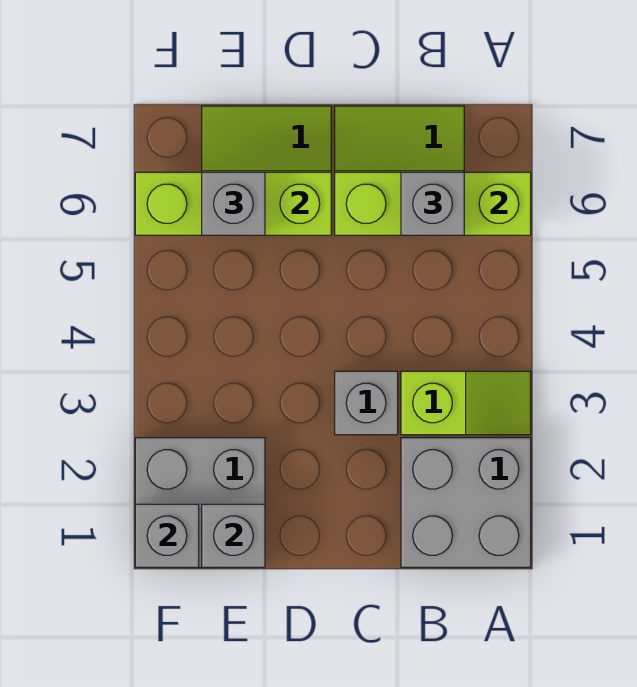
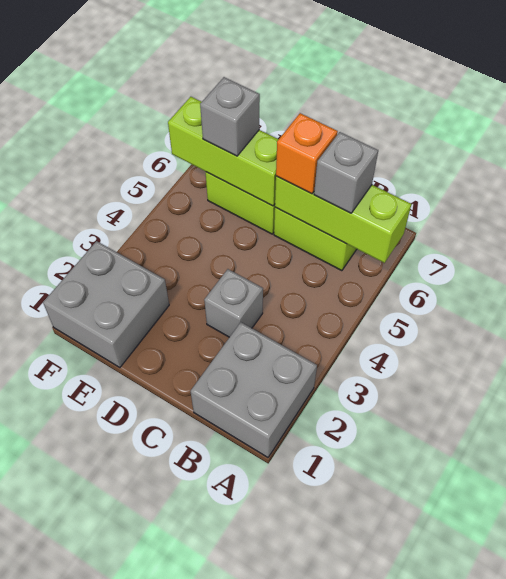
lime 1x2 slope [401,371,531,435] -> none
none -> orange 1x1 brick [276,113,338,194]
grey 1x1 brick [202,504,265,567] -> none
grey 1x1 brick [135,504,199,567] -> none

